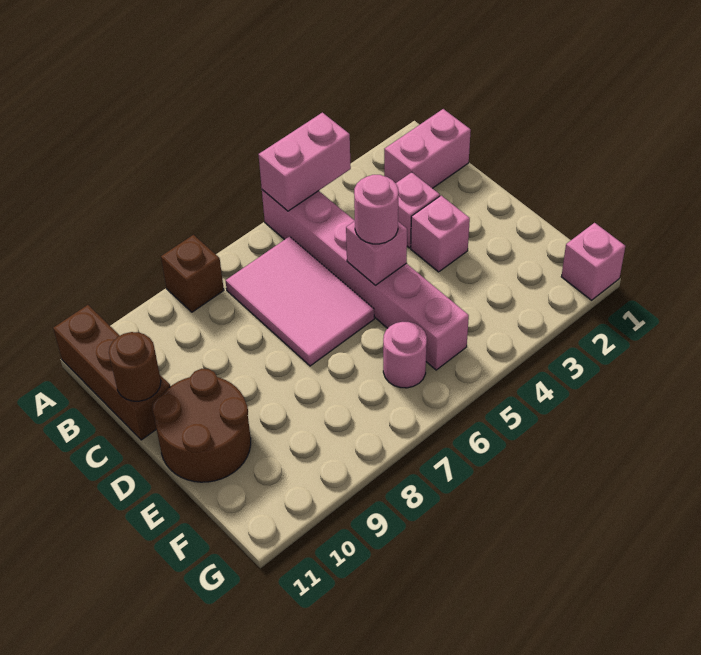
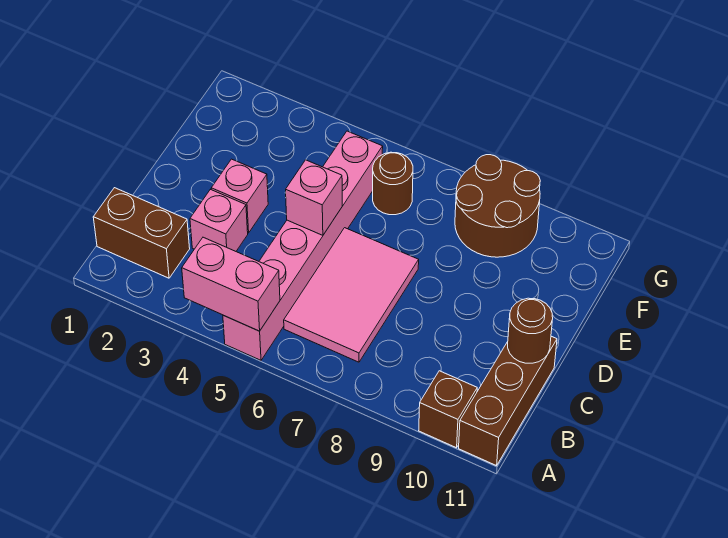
brown 1x1 brick [161,235,224,312] -> brown 1x1 brick moved to [419,371,477,448]
pink 1x2 brick [384,109,471,188] -> brown 1x2 brick [93,188,190,278]
pink 1x1 round brick [354,175,398,244] -> none
brown 2x2 round brick [152,369,251,482] -> brown 2x2 round brick moved to [455,155,540,257]
pink 1x1 round brick [383,322,427,388] -> brown 1x1 round brick [373,152,413,215]
pink 1x1 brick [561,223,625,300] -> none

